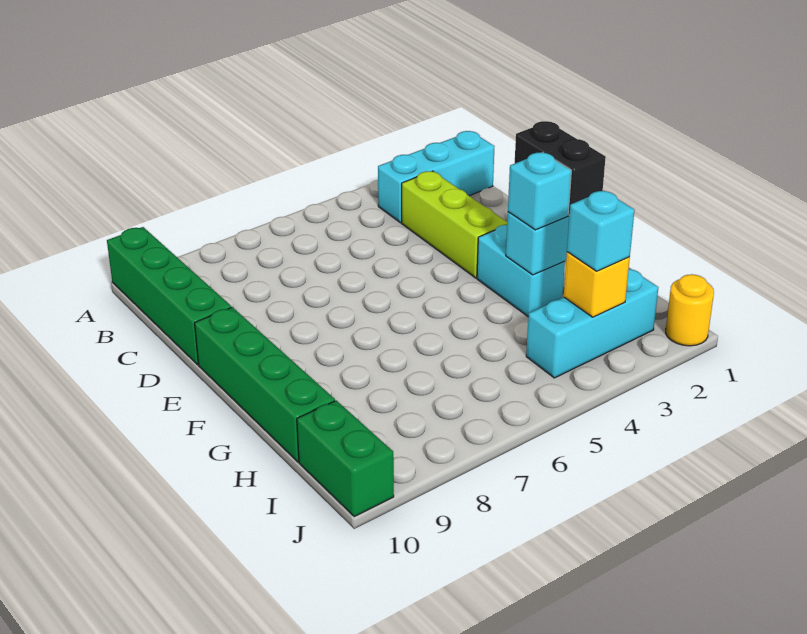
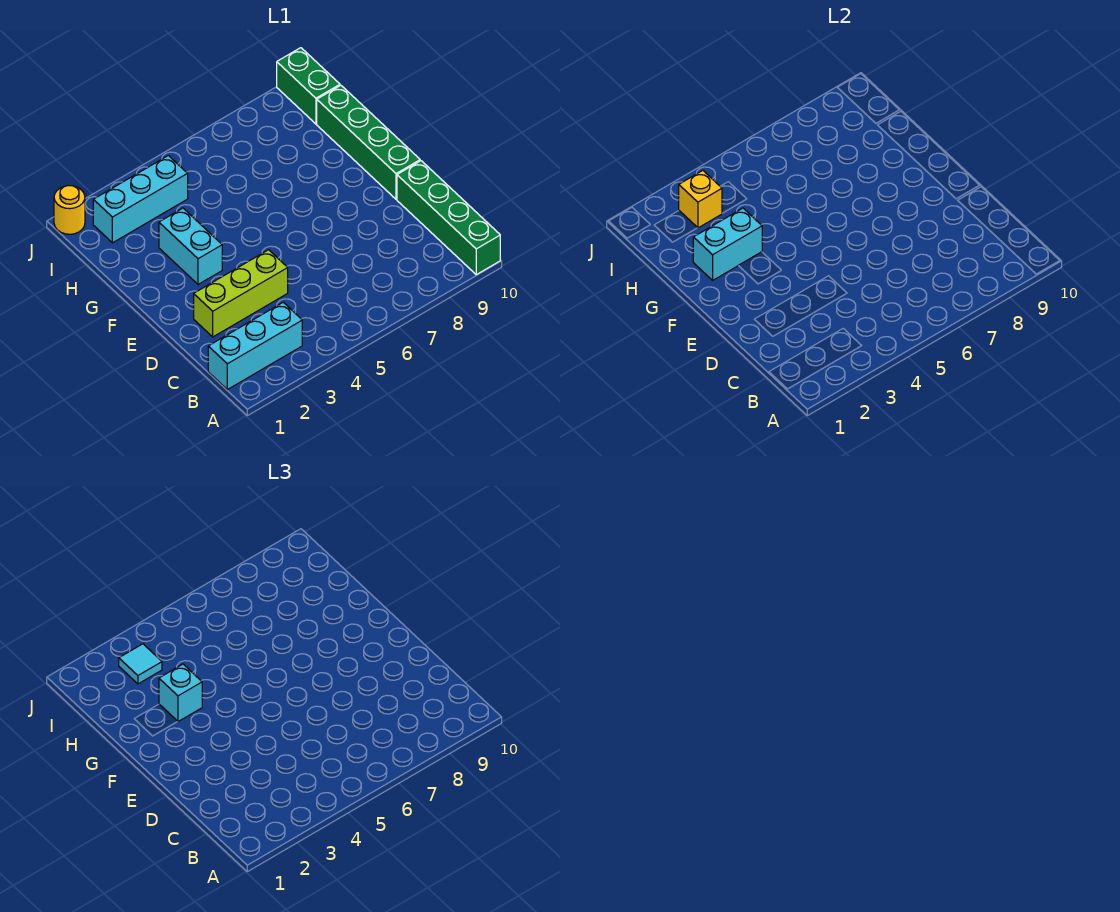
lime 1x3 brick [402,171,507,278] -> lime 1x3 brick turned to [194,250,288,337]
black 1x2 brick [515,121,606,215] -> none
cyan 1x1 brick [567,191,634,271] -> cyan 1x1 tile [119,644,162,684]

